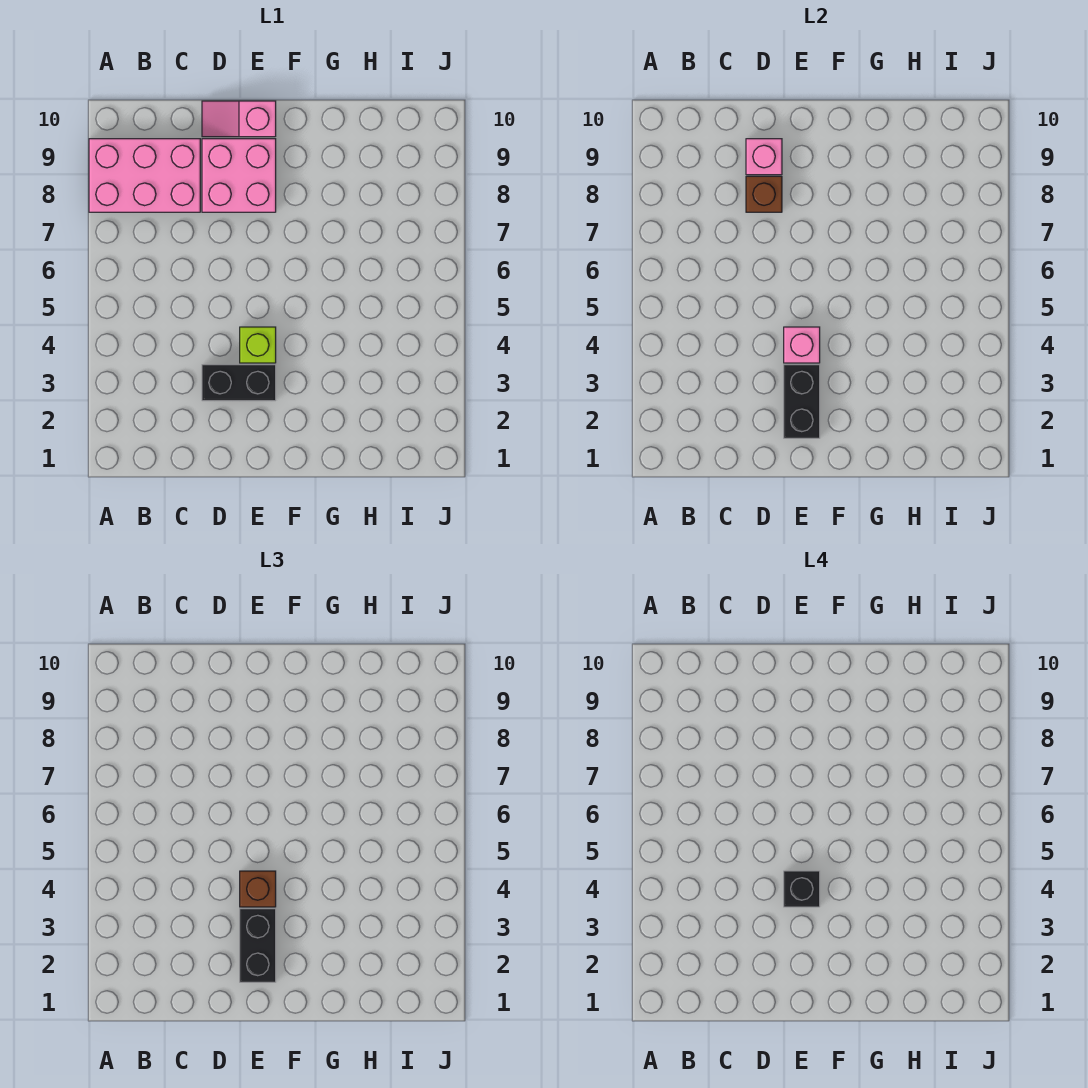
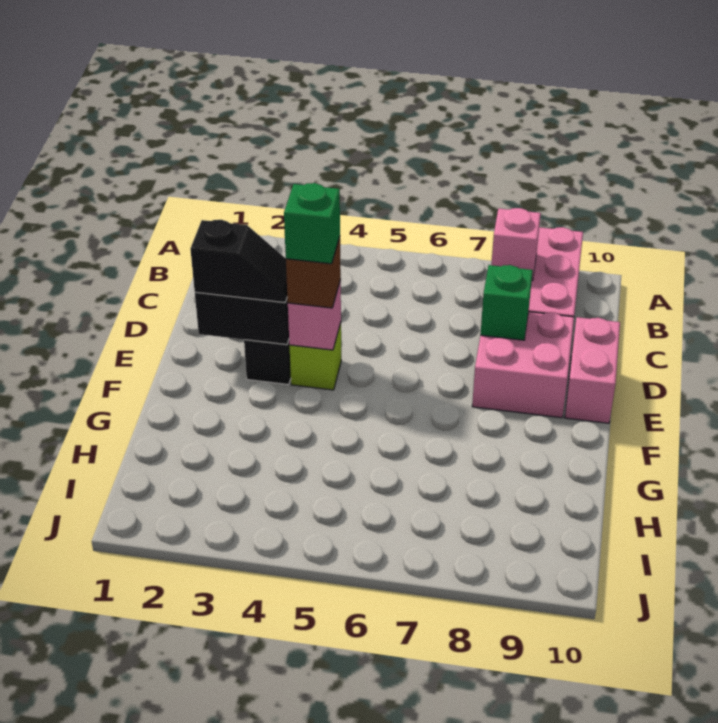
brown 1x1 brick [746,176,782,212] -> green 1x1 brick [480,265,533,340]
pink 1x1 brick [746,139,782,175] -> pink 1x1 brick moved to [491,208,541,281]
pink 1x2 slope [202,101,276,137] -> pink 1x2 brick [565,317,620,423]
black 1x2 brick [240,909,276,982] -> black 1x2 slope [190,220,287,303]
black 1x1 brick [784,871,820,907] -> green 1x1 brick [284,183,340,264]

